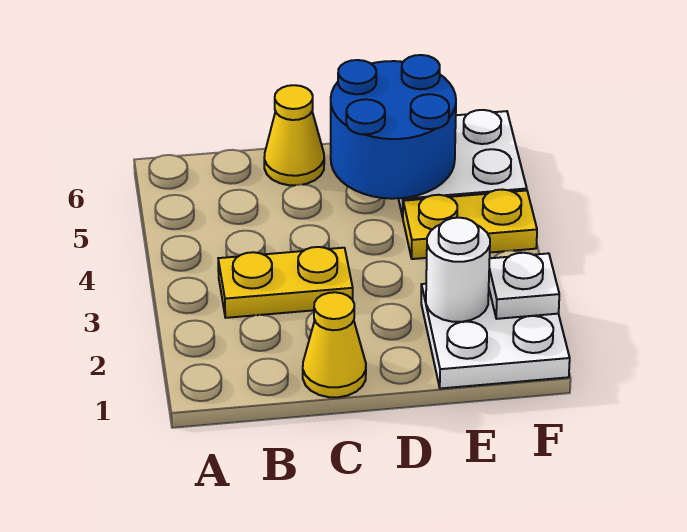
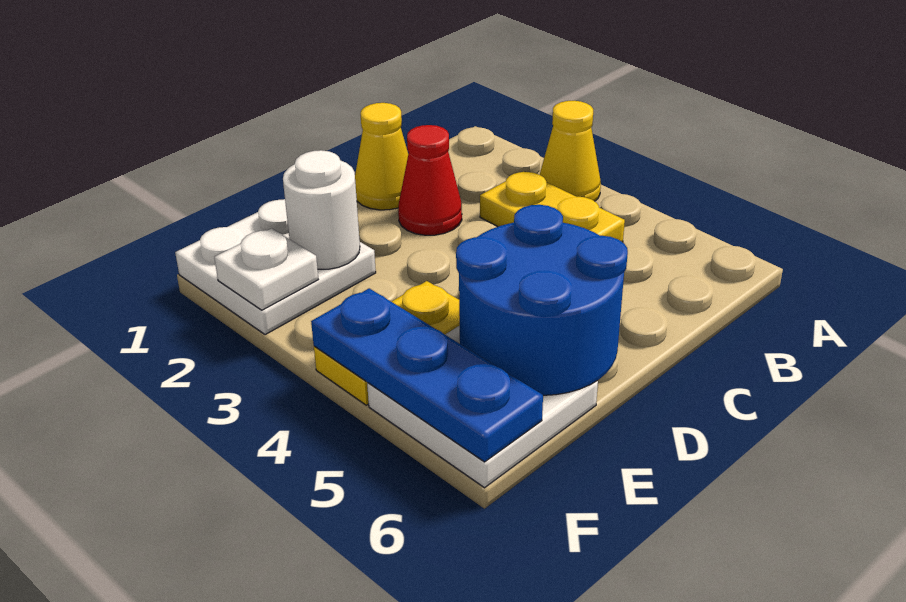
yellow 1x2 plate [218,247,353,318] -> yellow 1x2 plate turned to [480,171,625,242]
none -> red 1x1 cone [398,125,462,235]
yellow 1x1 cone [264,85,324,185] -> yellow 1x1 cone moved to [540,101,601,201]
none -> blue 1x3 plate [311,288,543,462]

